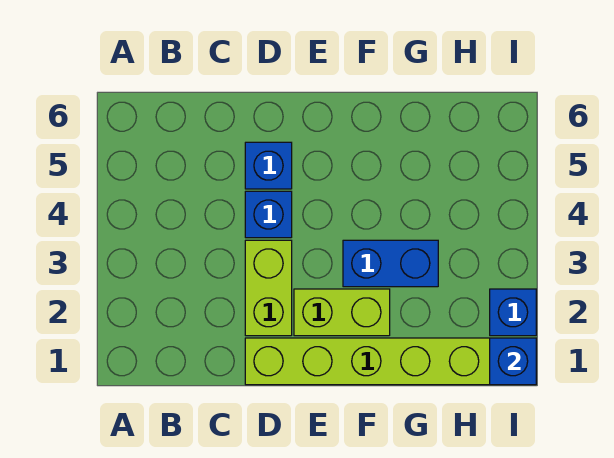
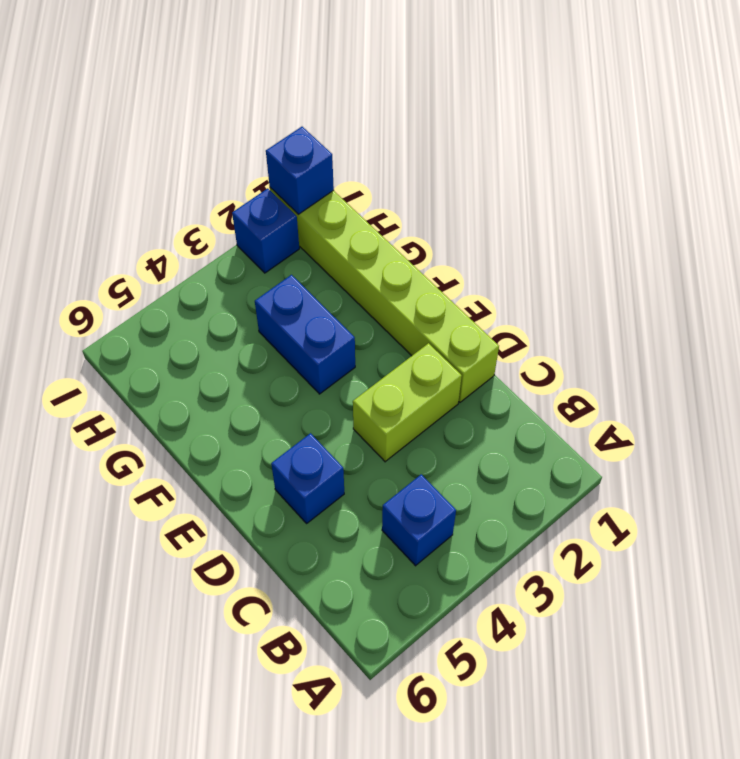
blue 1x1 brick [245,191,292,238] -> blue 1x1 brick moved to [382,474,456,566]
lime 1x2 brick [294,289,390,336] -> none

